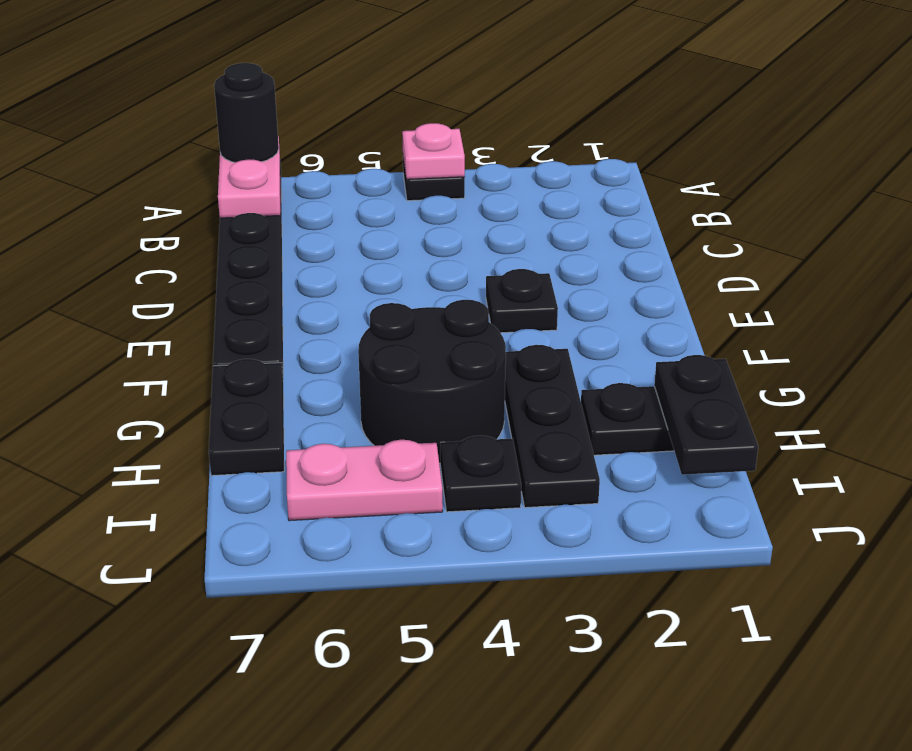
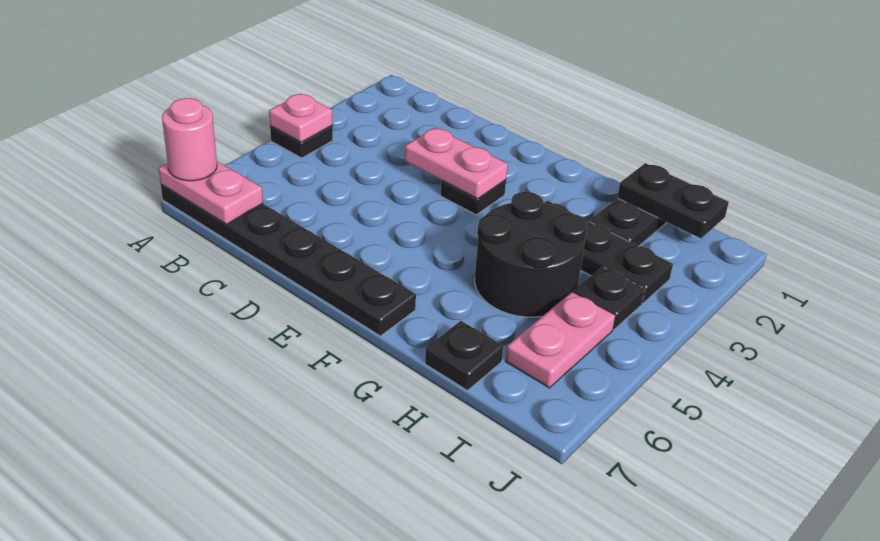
black 1x1 round brick [214,63,279,162] -> pink 1x1 round brick [162,98,217,181]
none -> pink 1x2 plate [405,128,508,199]
black 1x2 plate [209,359,284,476] -> black 1x1 plate [425,321,503,390]

